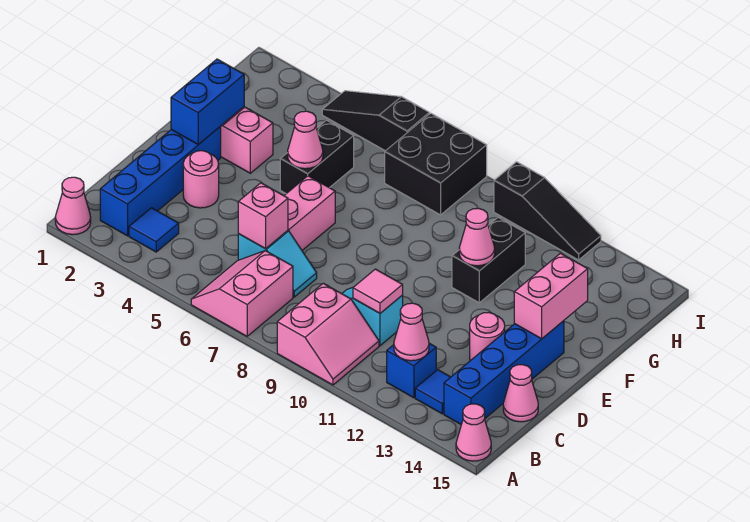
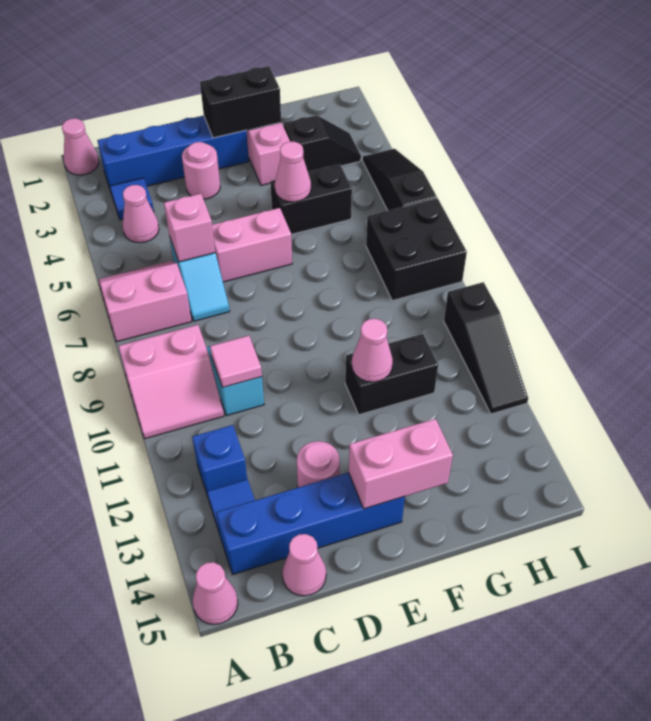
pink 1x1 cone [394,303,429,361] -> pink 1x1 cone moved to [123,185,159,243]
blue 1x2 brick [171,59,244,145] -> black 1x2 brick [200,66,281,138]
none -> black 1x2 slope [284,115,361,172]

